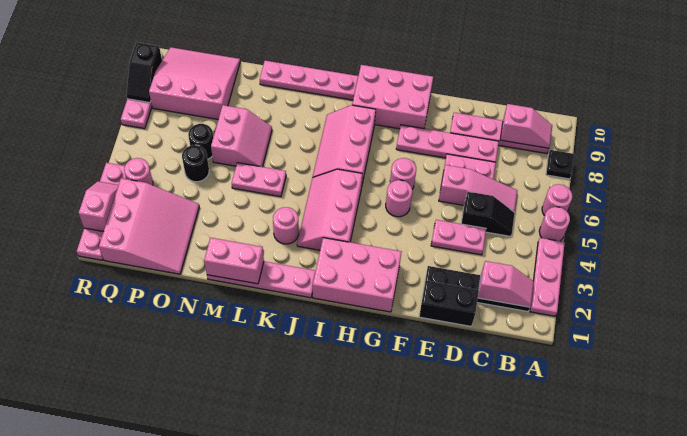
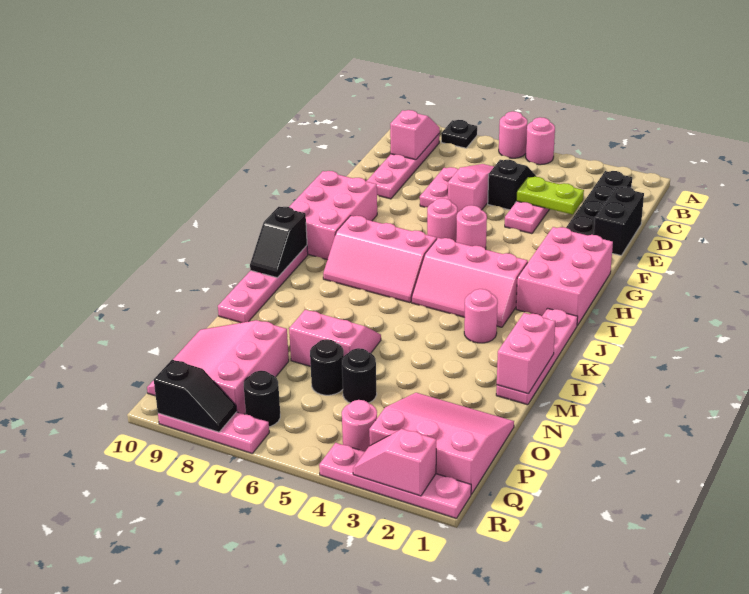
pink 1x3 plate [530,238,565,316] -> none
pink 1x2 slope [478,261,534,307] -> none
none -> lime 1x2 plate [516,177,584,215]
pink 1x4 plate [396,125,499,162] -> none
none -> black 1x2 slope [250,207,307,278]
pink 1x2 plate [232,163,286,197] -> none
none -> black 1x1 round brick [244,371,280,427]

